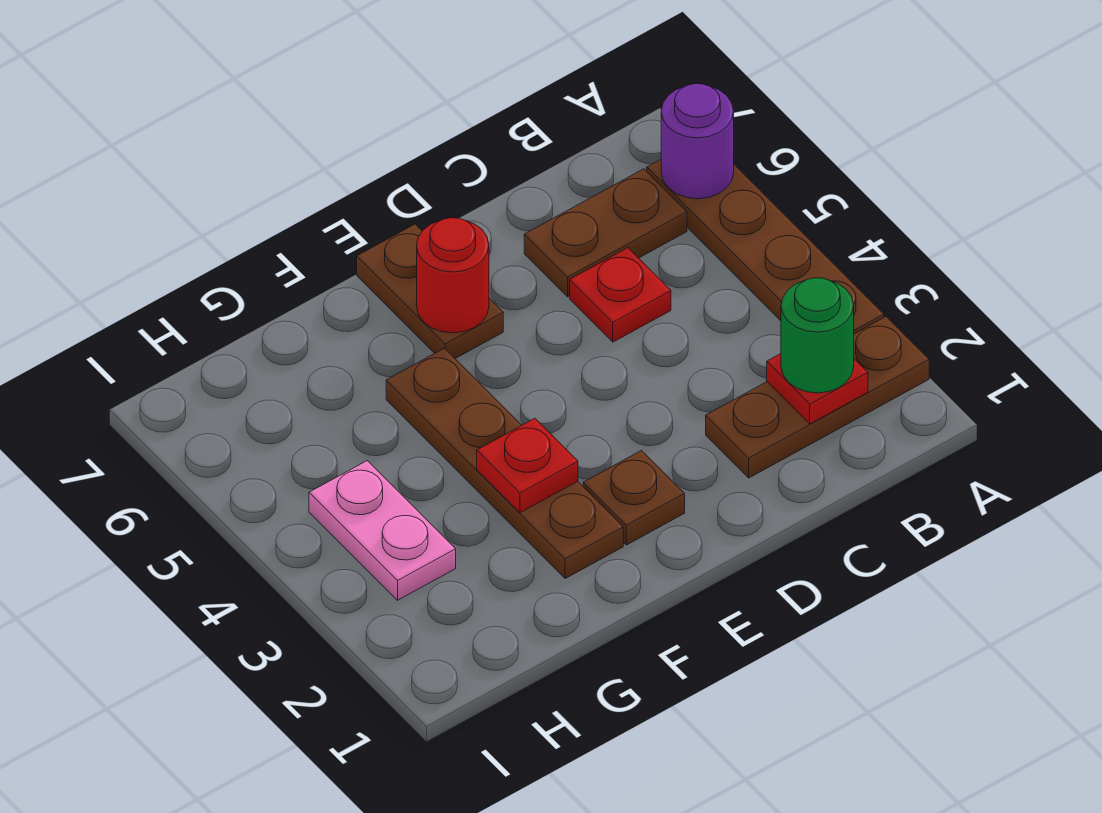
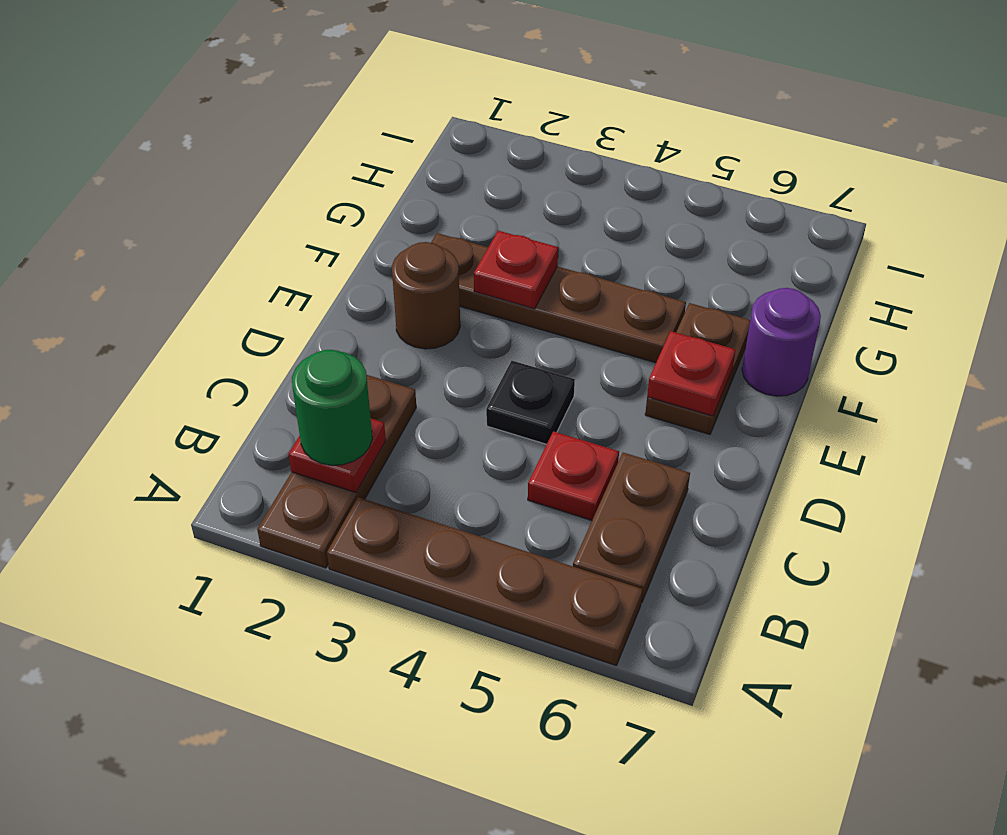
purple 1x1 round brick [661,84,734,199] -> purple 1x1 round brick moved to [742,288,821,396]
none -> black 1x1 plate [486,361,575,444]
brown 1x1 plate [583,451,685,545] -> brown 1x1 round brick [392,242,460,349]
brown 1x2 plate [357,224,503,358] -> brown 1x2 plate turned to [645,303,750,434]
red 1x1 round brick [417,218,489,333] -> red 1x1 plate [647,331,736,416]
pink 1x2 plate [309,461,456,600] -> none

